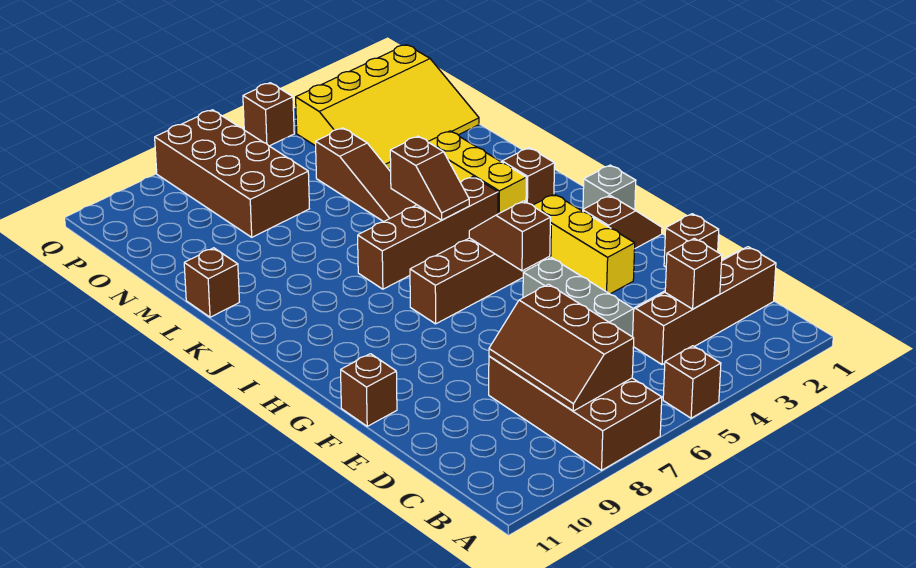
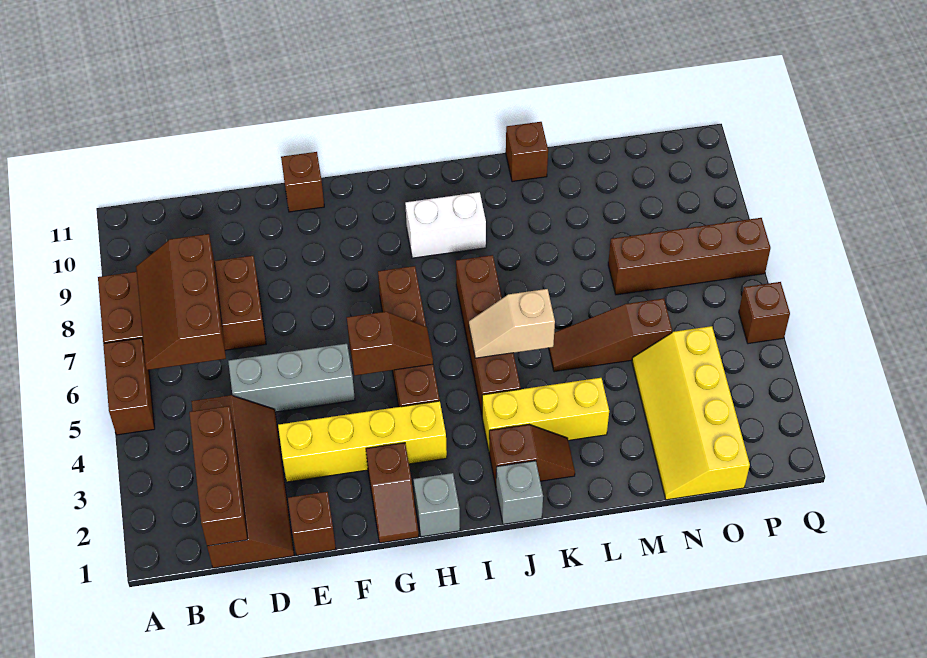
brown 1x1 brick [663,346,721,418] -> brown 1x2 brick [103,338,155,435]
brown 2x3 slope [489,284,634,411] -> brown 2x3 slope turned to [136,234,226,370]
brown 1x1 brick [665,238,722,309] -> brown 1x3 brick [189,406,248,546]
yellow 1x3 brick [533,194,635,294] -> yellow 1x4 brick [278,401,447,482]
none -> white 1x2 brick [405,192,486,258]
none -> grey 1x1 brick [496,461,543,524]
brown 1x2 slope [390,136,469,220] -> tan 1x2 slope [469,289,555,358]
yellow 3x4 slope [296,45,479,169] -> yellow 2x4 slope [632,326,750,500]
brown 2x4 brick [155,110,309,237] -> brown 1x4 brick [608,218,771,295]

